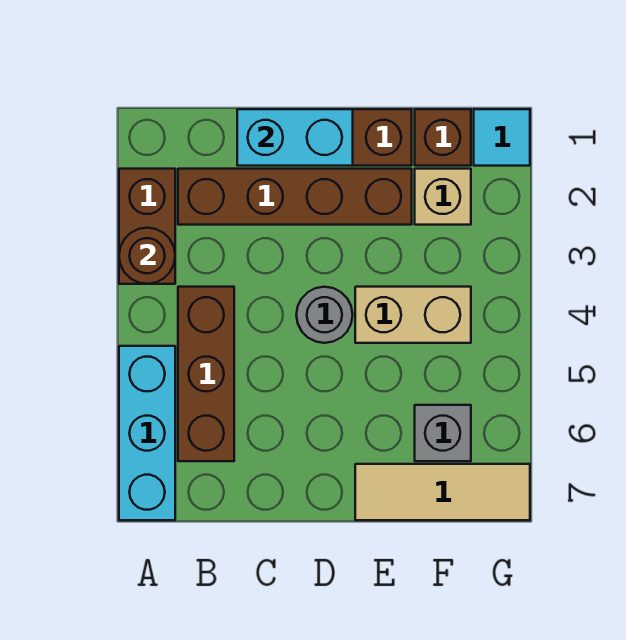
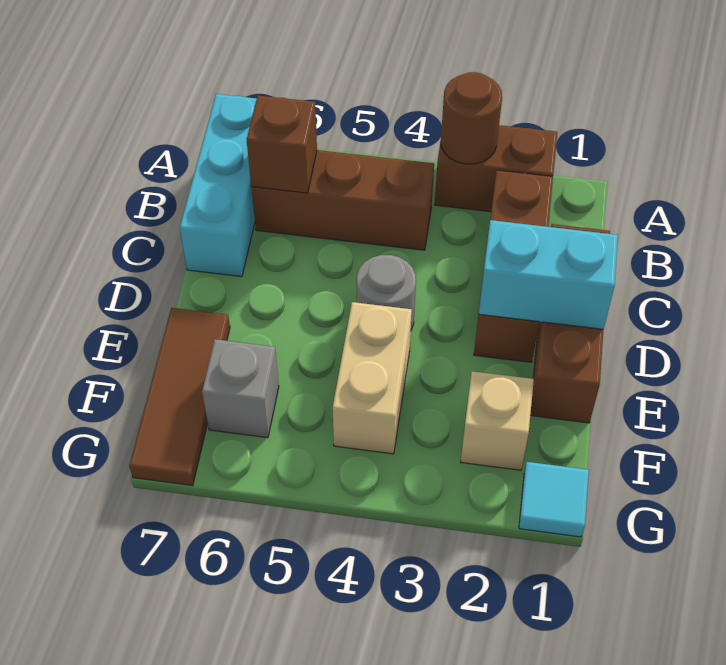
cyan 1x3 brick [119,346,175,520] -> cyan 1x3 brick turned to [180,94,257,277]
brown 1x4 brick [178,169,412,225] -> brown 1x3 brick [474,170,553,362]
cyan 1x2 brick [237,109,353,166] -> cyan 1x2 brick turned to [479,220,618,329]
tan 1x3 tile [355,464,530,520] -> brown 1x3 tile [129,308,230,486]
brown 1x1 brick [415,109,471,166] -> brown 1x1 brick moved to [247,96,317,193]

